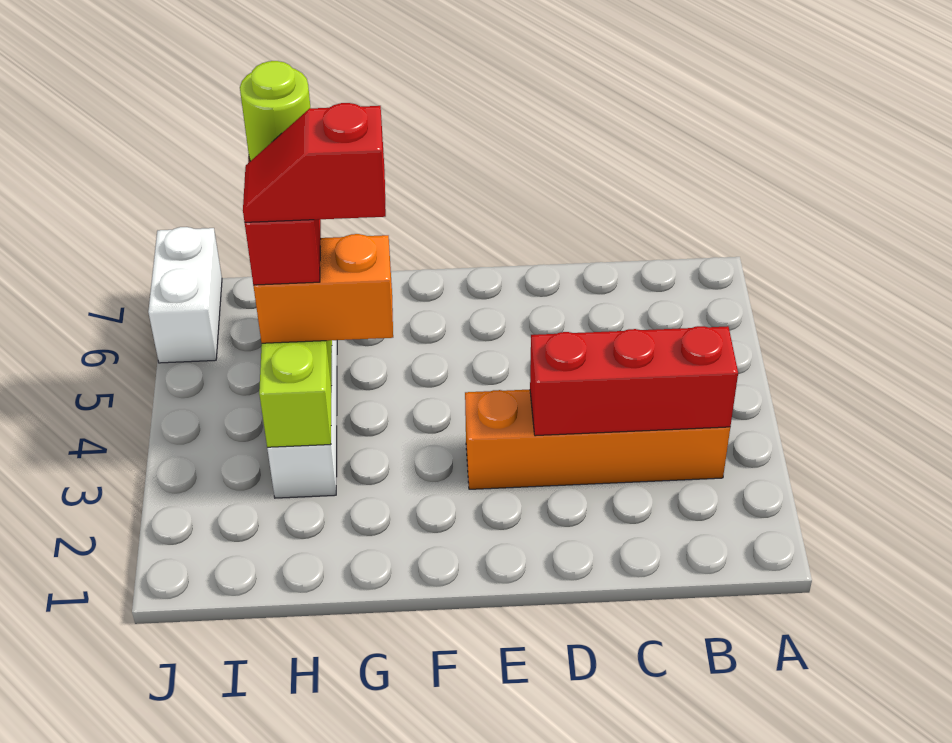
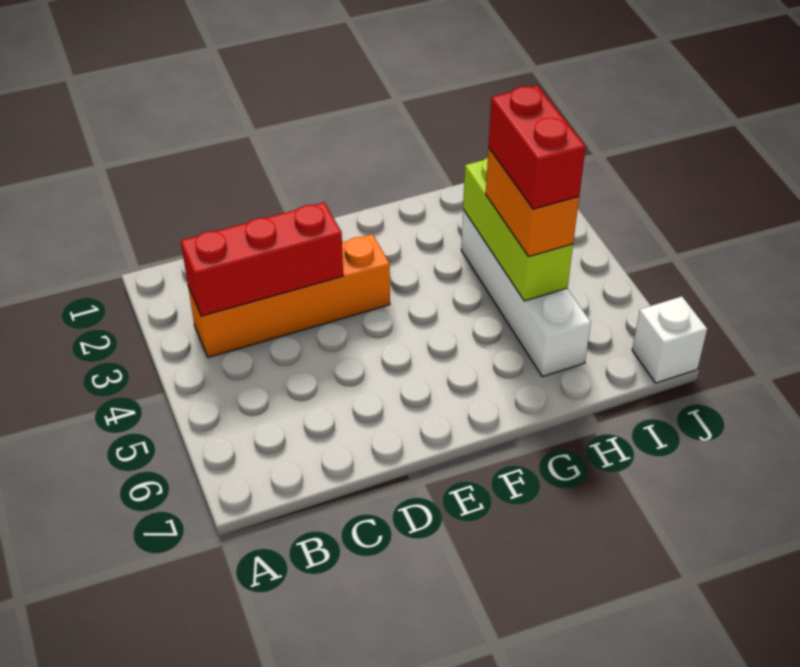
orange 1x2 brick [253,234,393,343] -> orange 1x2 brick turned to [486,148,579,257]
red 1x2 slope [243,103,386,222] -> none
lime 1x1 round brick [240,61,310,161] -> none
white 1x2 brick [148,227,222,363] -> white 1x1 brick [632,297,707,383]

